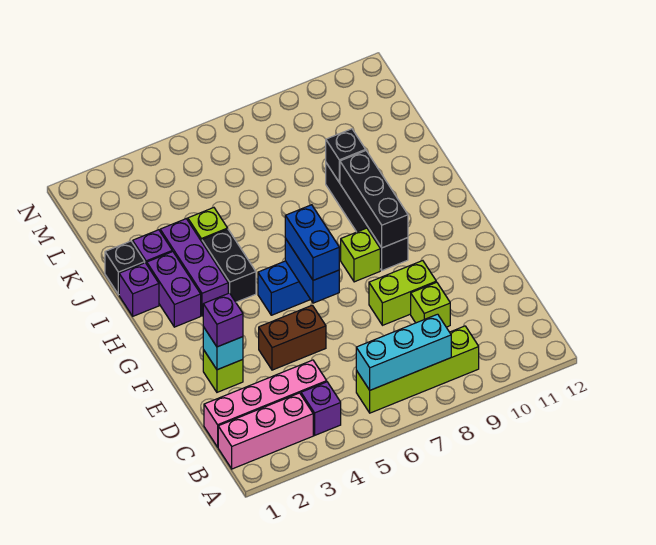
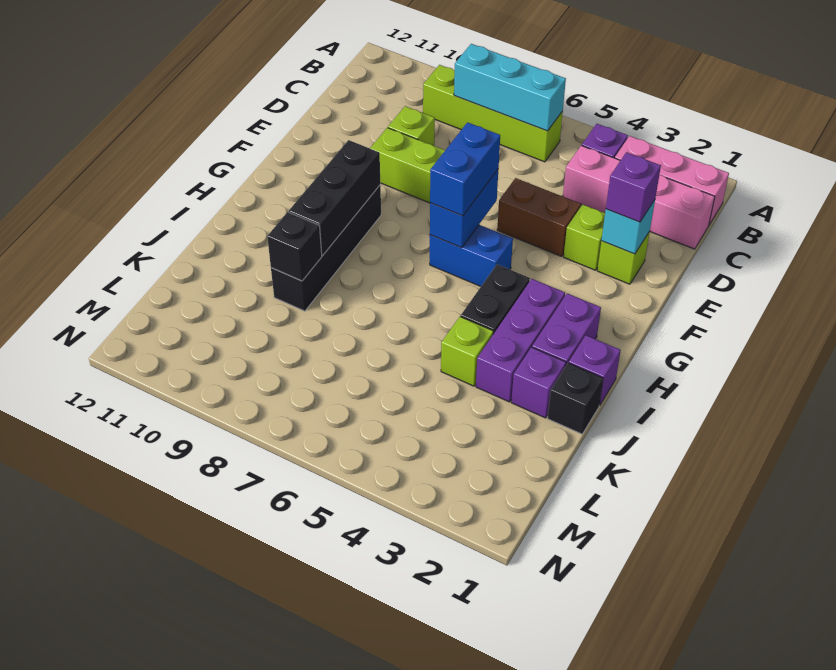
lime 1x1 brick [341,228,380,282] -> lime 1x1 brick moved to [564,204,605,270]

